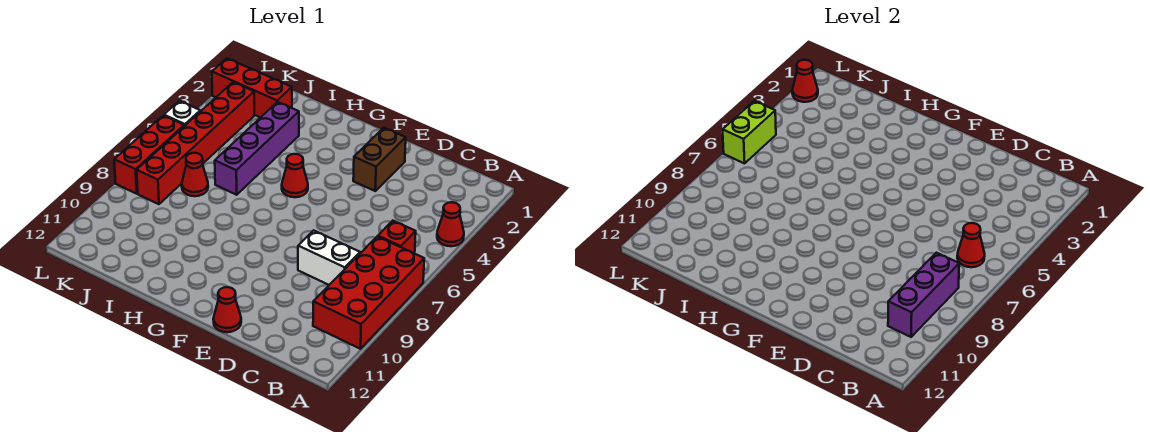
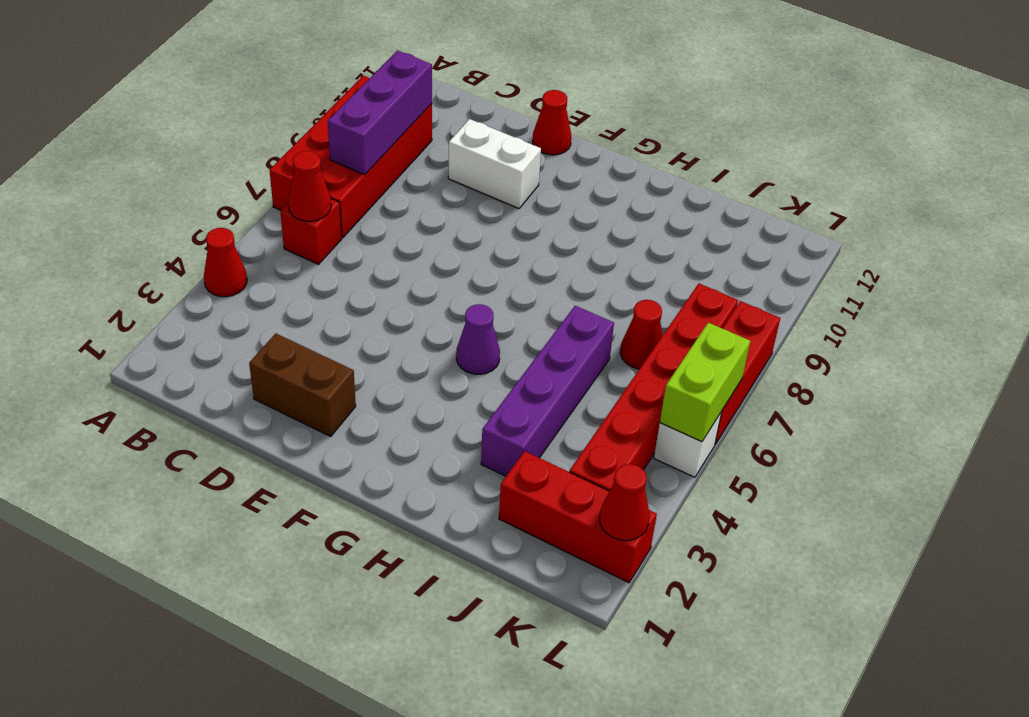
white 1x2 brick [298,230,360,285] -> white 1x2 brick moved to [448,119,541,209]
brown 1x2 brick [353,128,406,191] -> brown 1x2 brick turned to [249,334,356,436]
red 1x1 cone [282,154,308,197] -> purple 1x1 cone [456,304,500,374]

